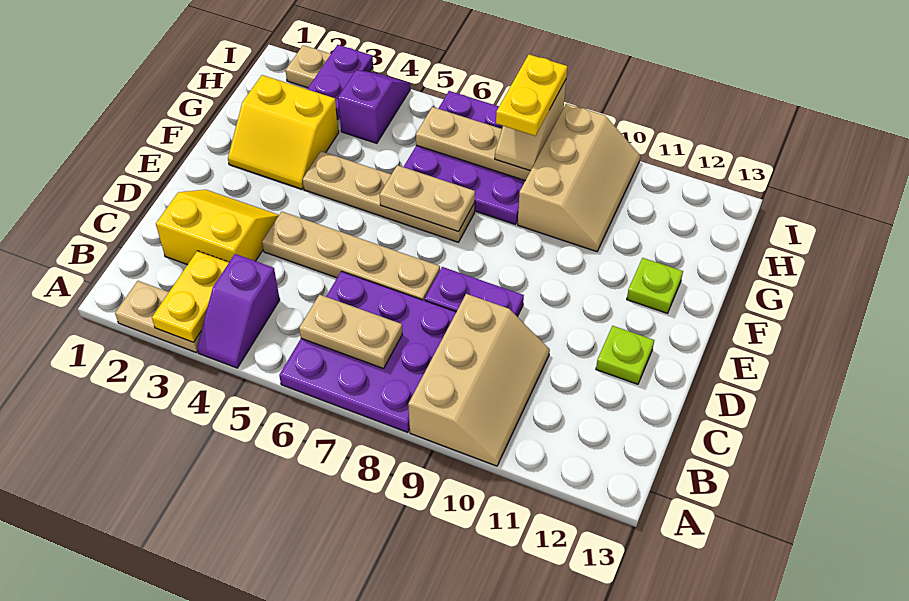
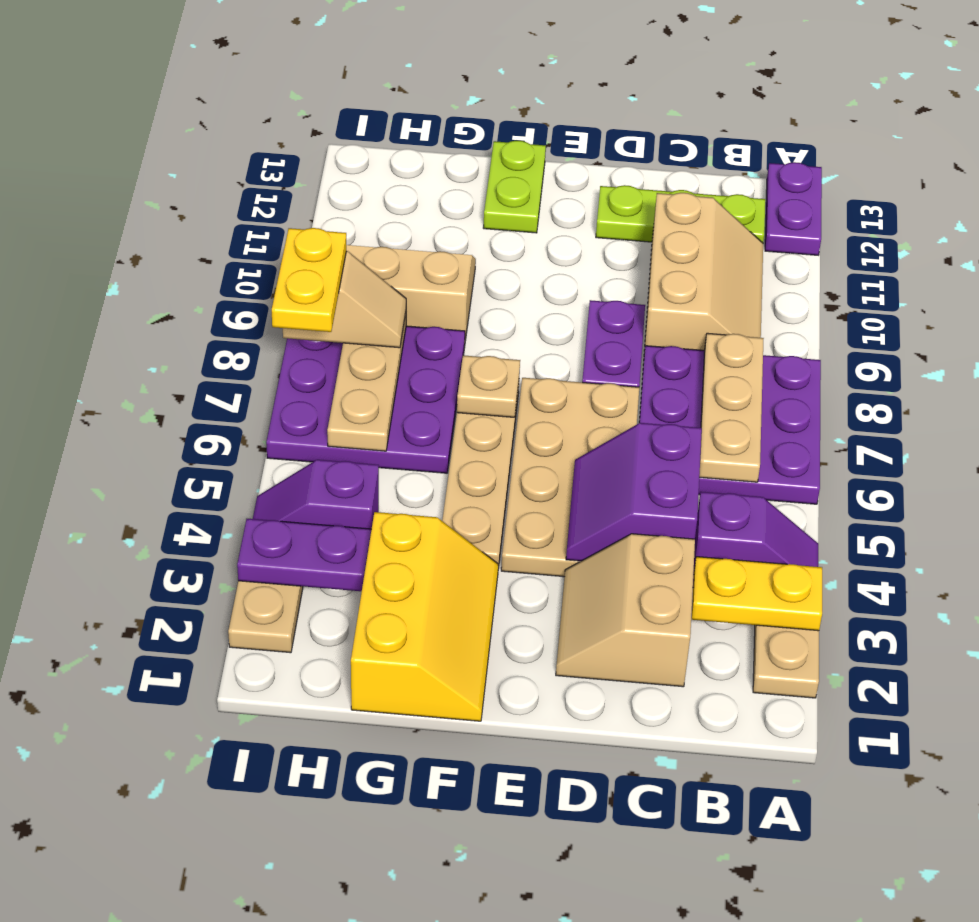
tan 2x3 slope [408,294,550,466] -> tan 2x3 slope turned to [644,193,763,352]
none -> purple 1x2 plate [765,162,822,255]
tan 1x2 plate [299,295,402,369] -> tan 1x3 plate [699,333,764,482]
yellow 2x2 slope [156,190,279,265] -> tan 2x2 slope [556,534,695,687]
none -> purple 2x2 slope [566,423,702,561]
tan 1x4 plate [262,212,440,301] -> tan 2x4 plate [501,378,639,577]
lime 1x1 plate [596,326,654,384] -> lime 1x3 plate [596,185,765,243]
yellow 2x2 slope [228,75,339,189] -> yellow 2x3 slope [351,512,498,721]
tan 1x2 plate [380,165,475,232] -> tan 1x1 plate [457,355,520,417]
lime 1x1 plate [627,258,683,313] -> lime 1x2 plate [483,141,546,233]
yellow 1x2 plate [496,54,567,136] -> yellow 1x2 plate turned to [272,228,346,332]

